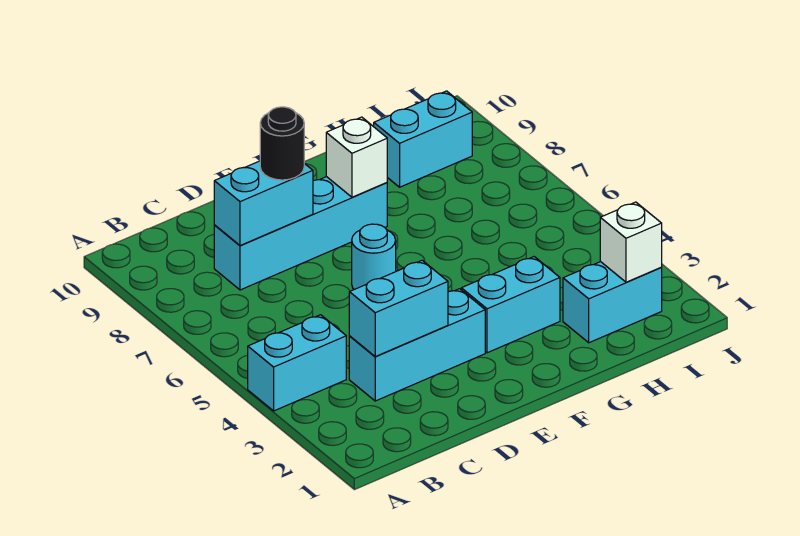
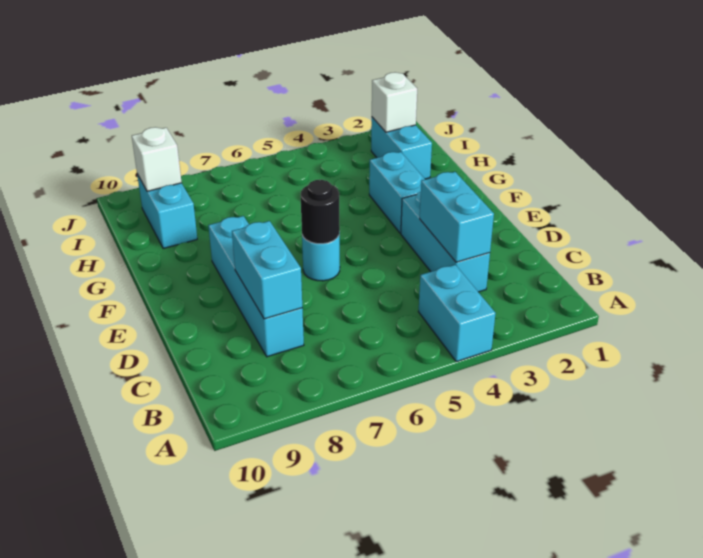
black 1x1 round brick [260,107,304,180] -> black 1x1 round brick moved to [301,180,340,244]
white 1x1 brick [326,117,387,197] -> white 1x1 brick moved to [132,127,182,191]

